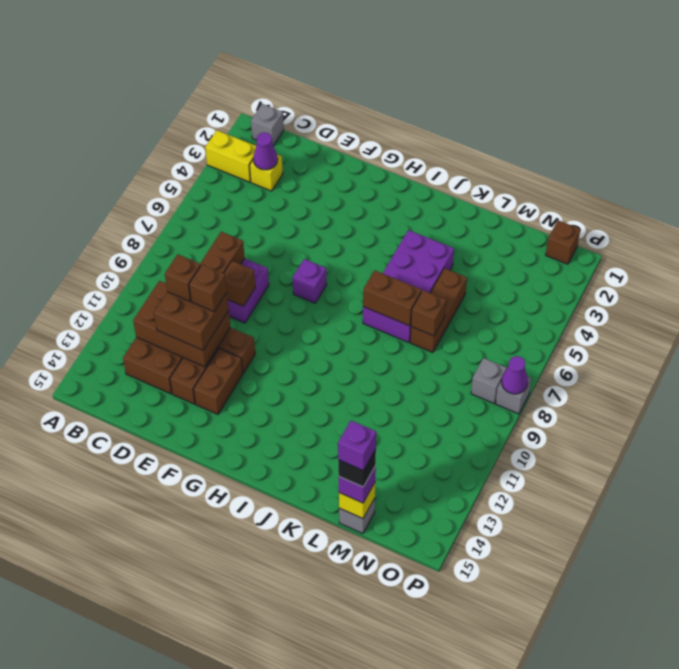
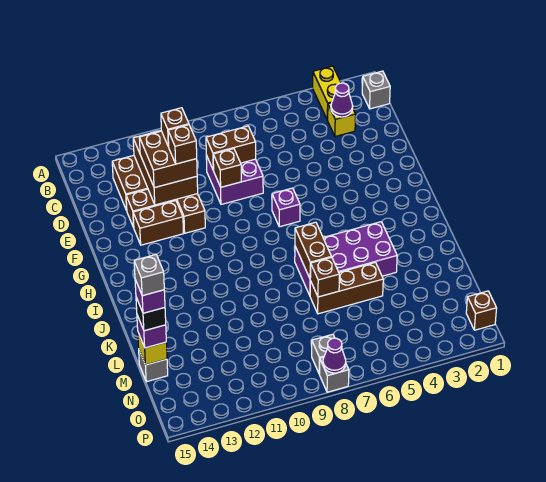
none -> grey 1x1 brick [134,255,164,296]

